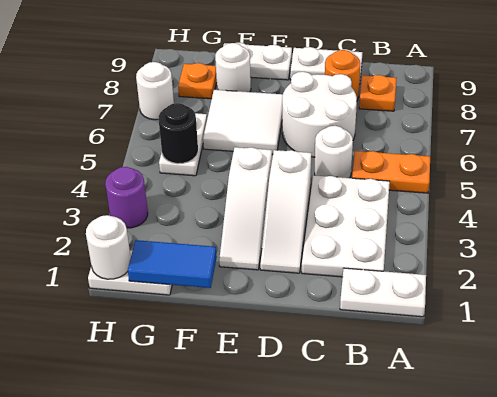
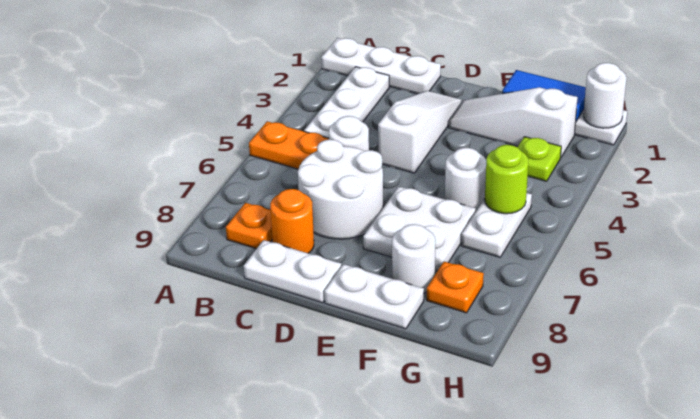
white 1x2 plate [340,268,426,317] -> white 1x3 plate [321,38,441,94]
white 2x3 plate [302,175,390,277] -> white 1x3 plate [304,67,389,138]
white 1x3 slope [219,147,272,270] -> white 1x3 slope turned to [449,87,578,157]
white 2x2 tile [203,90,283,154] -> white 2x2 plate [363,186,476,271]
none -> lime 1x1 plate [517,137,561,181]
black 1x1 round brick [159,103,198,164] -> lime 1x1 round brick [485,145,528,214]
purple 1x1 round brick [105,167,148,228] -> none
white 1x1 round brick [136,62,174,120] -> white 1x1 round brick moved to [445,148,486,211]

